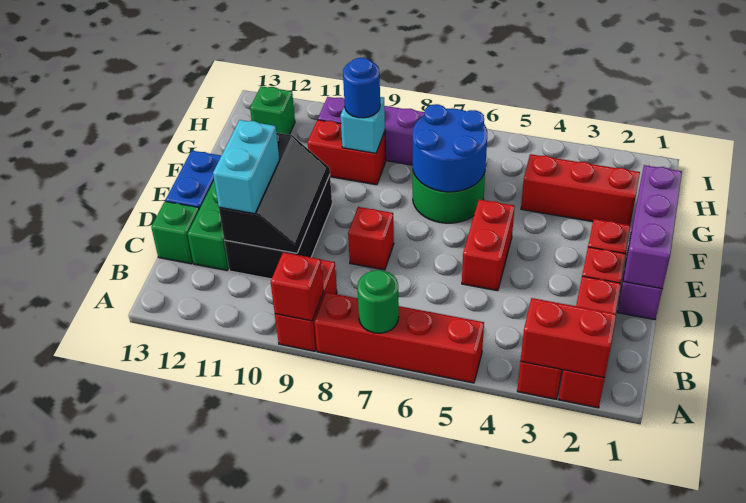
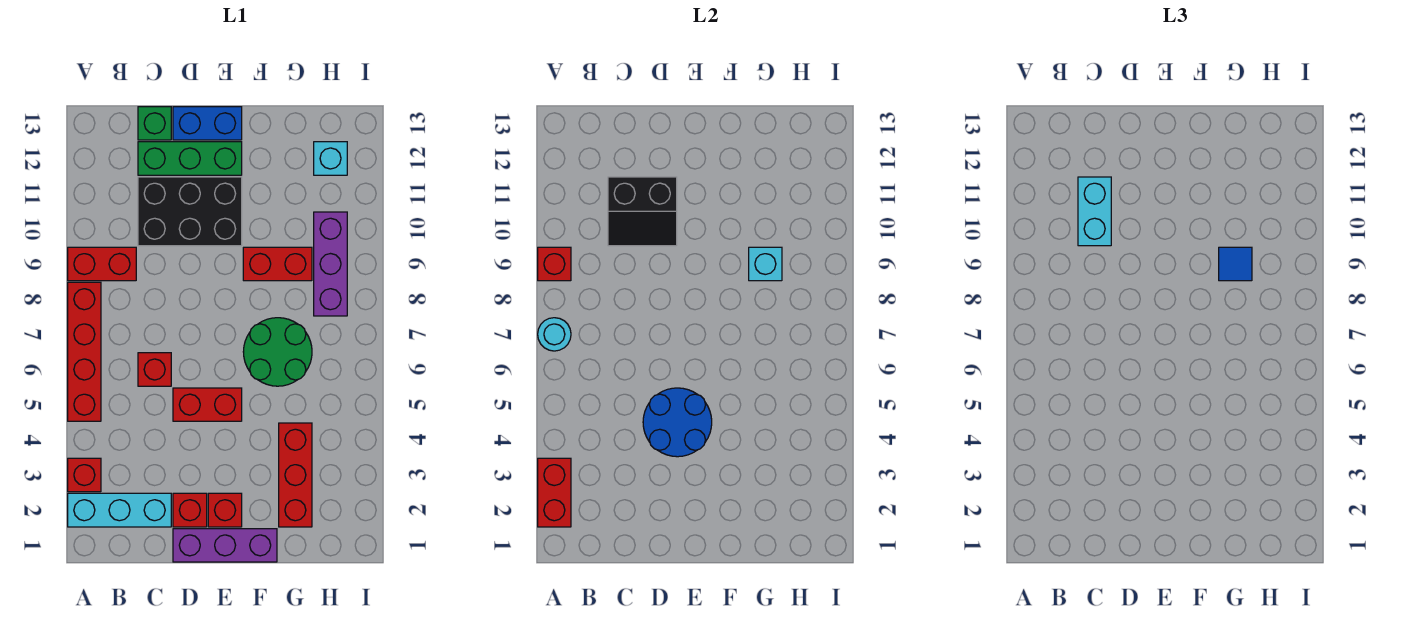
red 1x3 brick [559,276,621,408] -> cyan 1x3 brick [68,493,171,527]
green 1x1 round brick [358,270,399,333] -> cyan 1x1 round brick [538,318,571,351]
black 2x3 slope [219,133,330,253] -> black 2x2 slope [608,177,677,246]
cyan 1x2 brick [213,120,279,214] -> cyan 1x2 brick turned to [1078,177,1111,246]
purple 1x3 brick [623,165,682,289] -> none
red 1x1 brick [348,207,394,270] -> red 1x1 brick moved to [138,353,171,386]
blue 2x2 round brick [413,104,487,192] -> blue 2x2 round brick moved to [643,388,712,457]
red 1x2 brick [307,120,386,185] -> red 1x2 brick turned to [243,247,312,281]
blue 1x1 round brick [343,58,380,118] -> blue 1x1 tile [1219,247,1252,281]
green 1x1 brick [250,86,295,135] -> cyan 1x1 brick [314,142,347,175]

